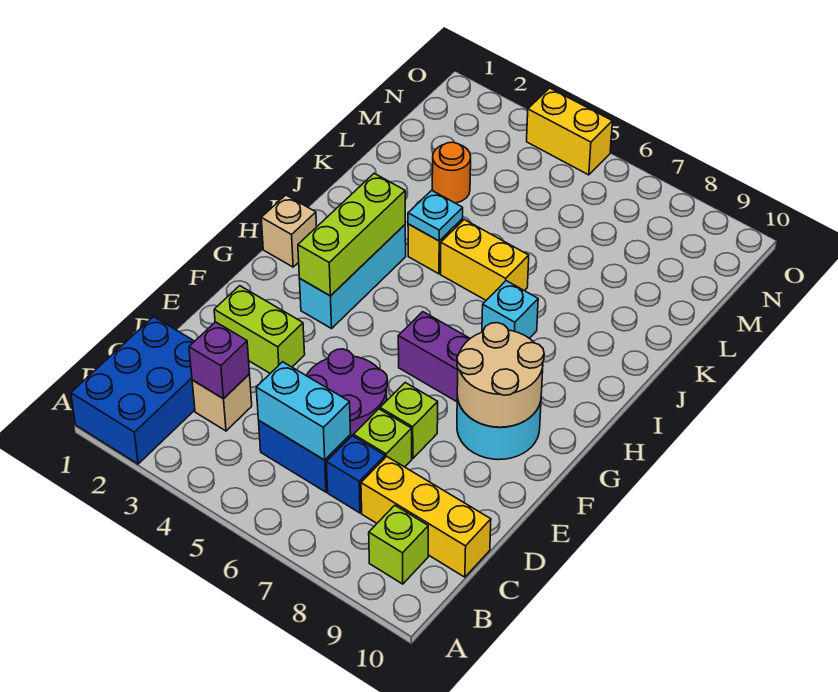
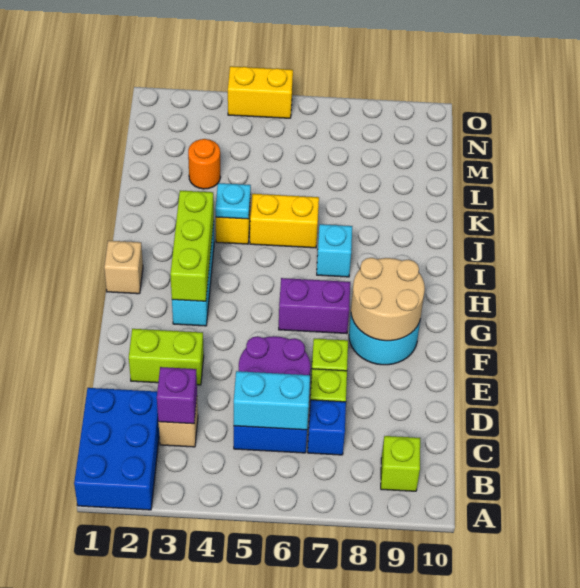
yellow 1x3 brick [361,456,491,577] -> none

